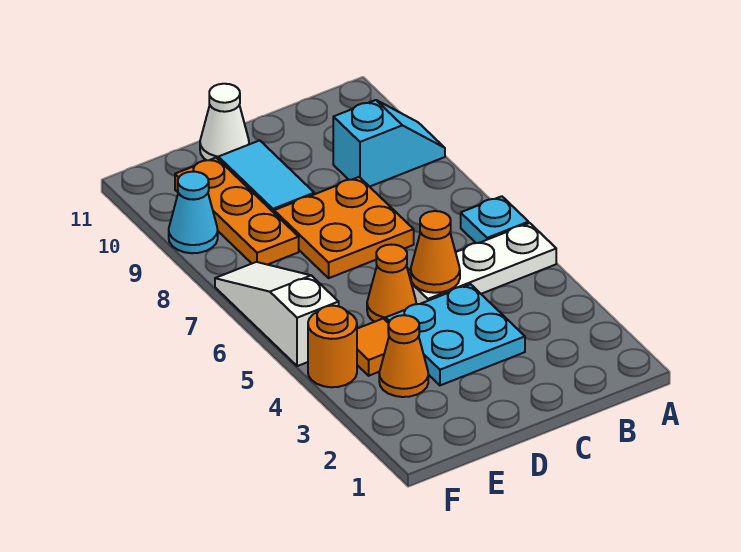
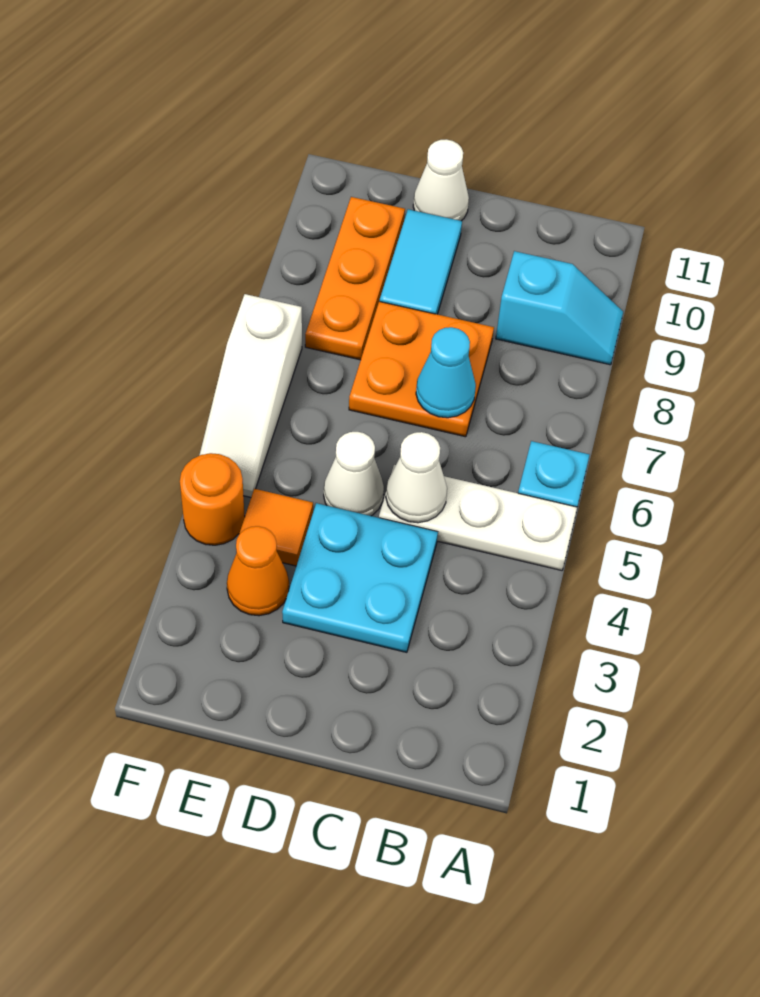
orange 1x1 cone [411,211,460,293] -> white 1x1 cone [386,432,447,523]
orange 1x1 cone [367,245,416,322] -> white 1x1 cone [324,432,384,516]
white 1x3 slope [215,262,339,366] -> white 1x3 slope turned to [200,294,302,497]
cyan 1x1 cone [169,171,218,253] -> cyan 1x1 cone moved to [416,327,476,418]

